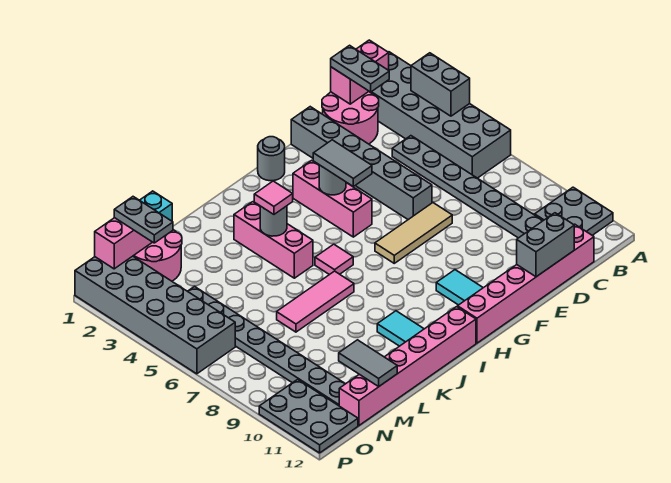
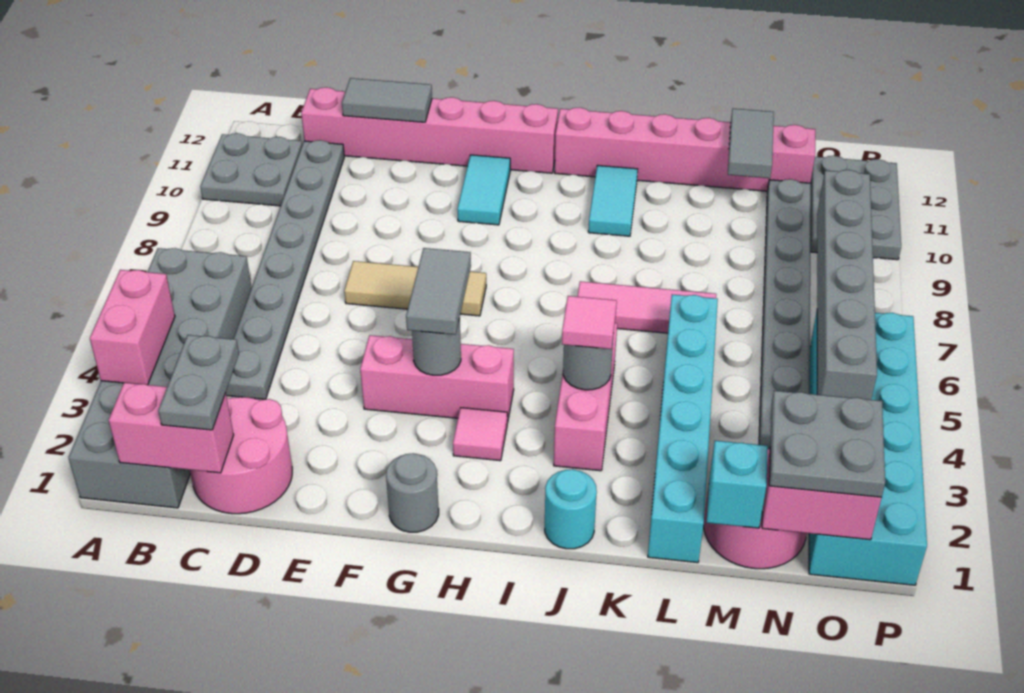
grey 1x2 brick [411,53,470,116] -> pink 1x2 brick [90,270,175,385]
grey 1x2 brick [517,213,574,277] -> grey 1x2 tile [342,78,432,122]
grey 1x6 brick [291,107,432,220] -> grey 1x6 brick moved to [817,170,877,400]
pink 1x3 brick [293,160,372,237] -> pink 1x3 brick turned to [360,335,514,423]
pink 1x1 tile [315,244,353,275] -> pink 1x1 tile moved to [453,408,507,461]
none -> cyan 1x1 round brick [545,469,597,549]
none -> cyan 1x6 brick [648,294,718,563]
grey 1x2 plate [114,197,173,243] -> grey 2x2 plate [769,391,885,497]
grey 2x6 brick [75,256,235,374] -> cyan 2x6 brick [809,312,927,585]

